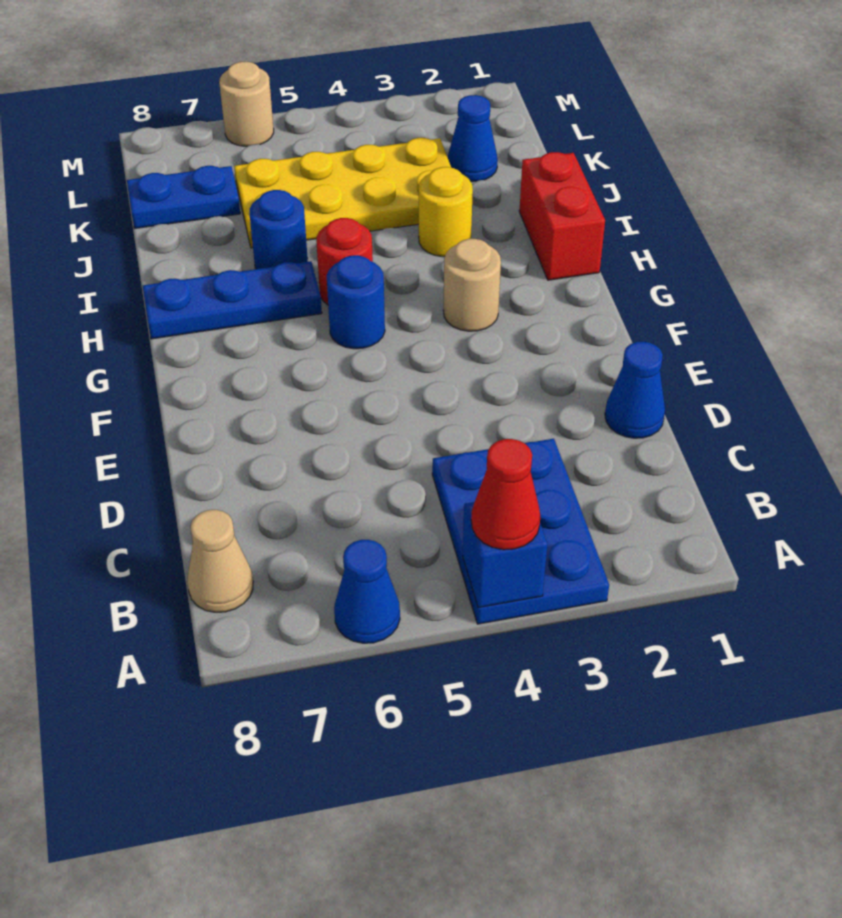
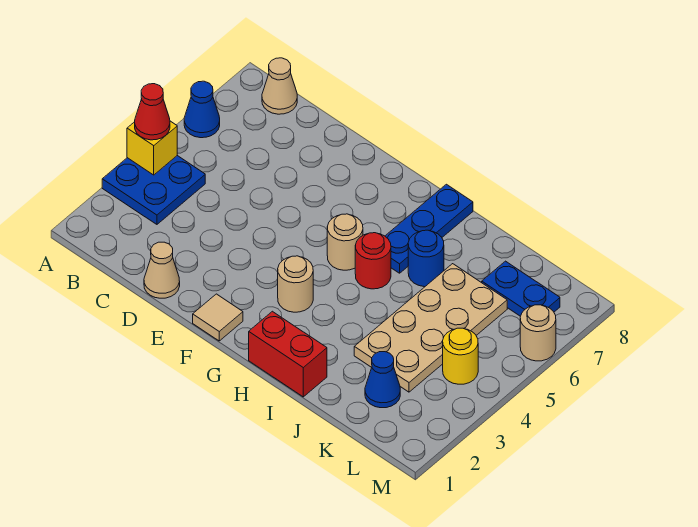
blue 2x3 plate [432,439,609,624] -> blue 2x2 plate [102,156,205,224]
blue 1x1 brick [463,502,548,608] -> yellow 1x1 brick [127,121,177,175]
blue 1x1 cone [605,342,665,438] -> tan 1x1 cone [144,242,180,298]
none -> tan 1x1 tile [193,294,243,341]
blue 1x1 round brick [327,255,385,349] -> tan 1x1 round brick [327,214,363,270]
yellow 1x1 round brick [419,167,473,257] -> yellow 1x1 round brick moved to [443,328,478,384]
yellow 2x4 plate [234,138,451,248] -> tan 2x4 plate [354,264,507,392]
blue 1x2 plate [127,166,240,228] -> blue 1x2 plate turned to [482,261,560,316]

